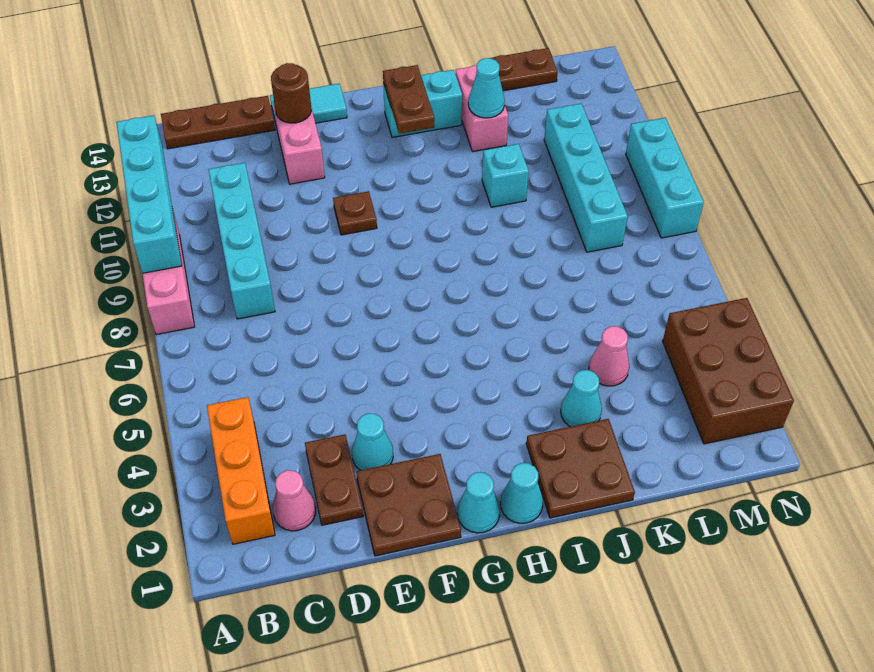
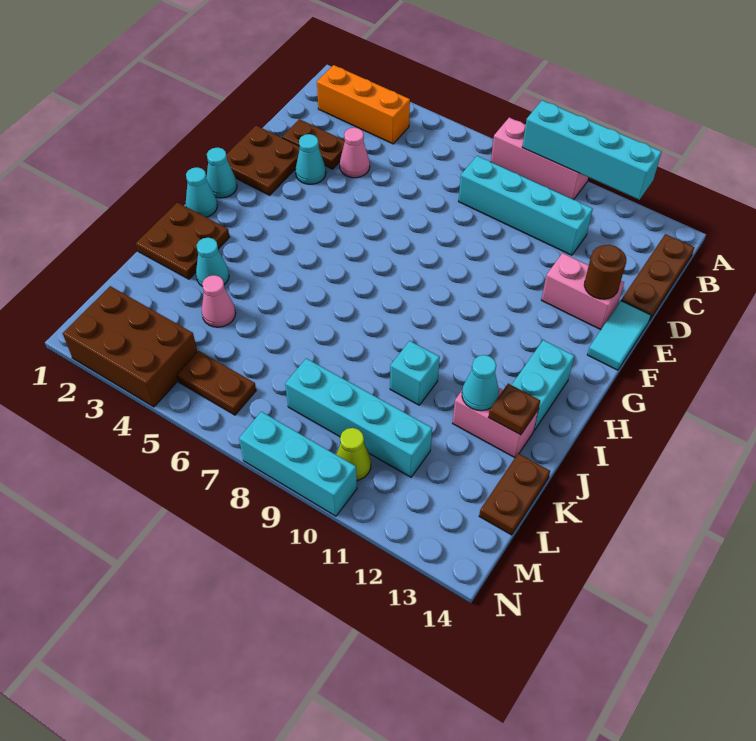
pink 1x1 cone [273,470,316,531] -> pink 1x1 cone moved to [340,127,370,178]
brown 1x1 plate [333,191,377,235] -> brown 1x1 plate moved to [488,384,540,435]
brown 1x2 plate [383,65,434,134] -> brown 1x2 plate moved to [177,351,256,415]
none -> lime 1x1 cone [336,428,371,480]

